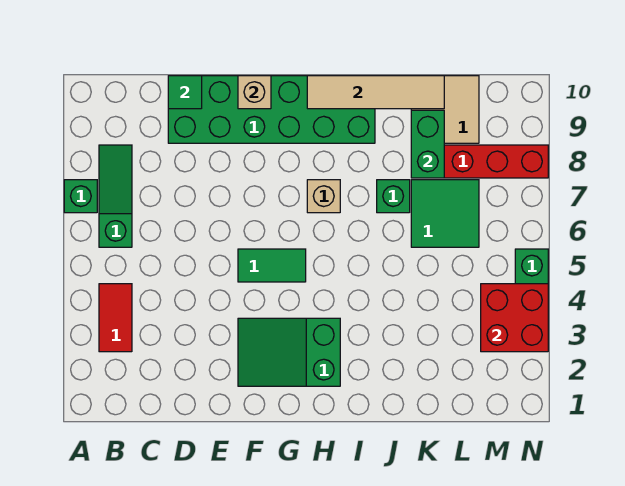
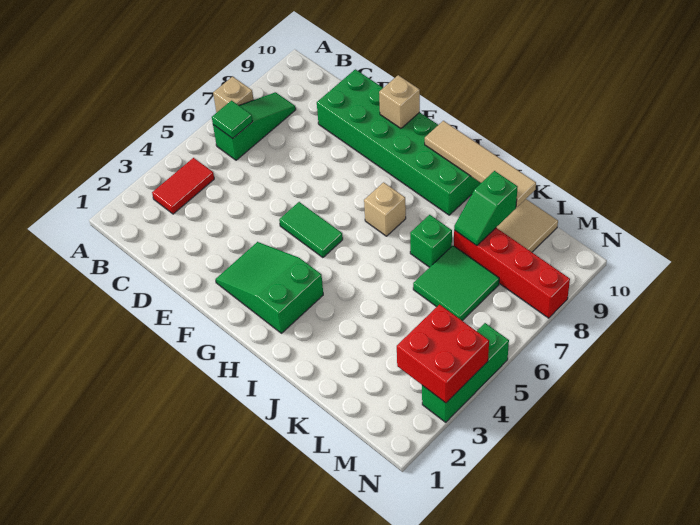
green 1x1 brick [64,180,97,213] -> tan 1x1 brick [213,77,254,113]
green 1x1 tile [168,76,202,109] -> green 1x1 tile moved to [212,101,253,138]
green 1x2 brick [411,110,444,178] -> green 1x2 slope [454,171,518,246]

